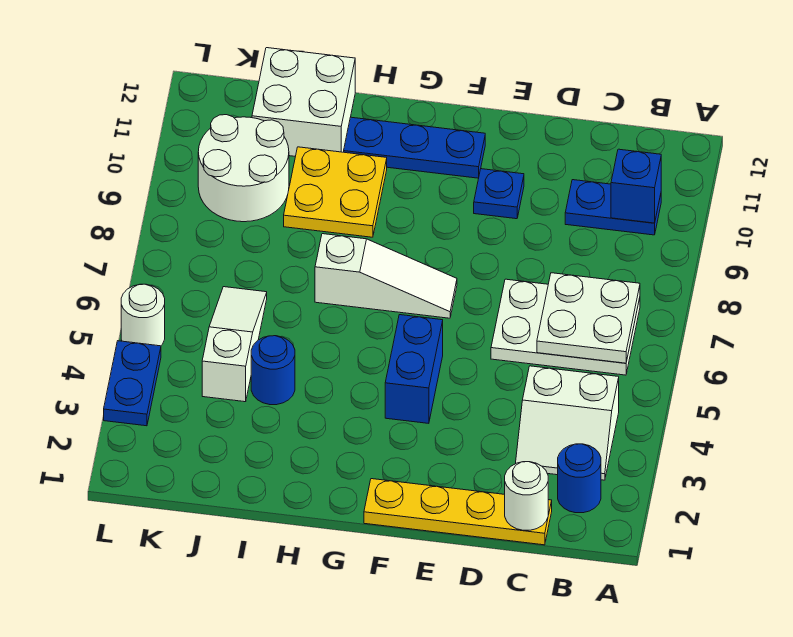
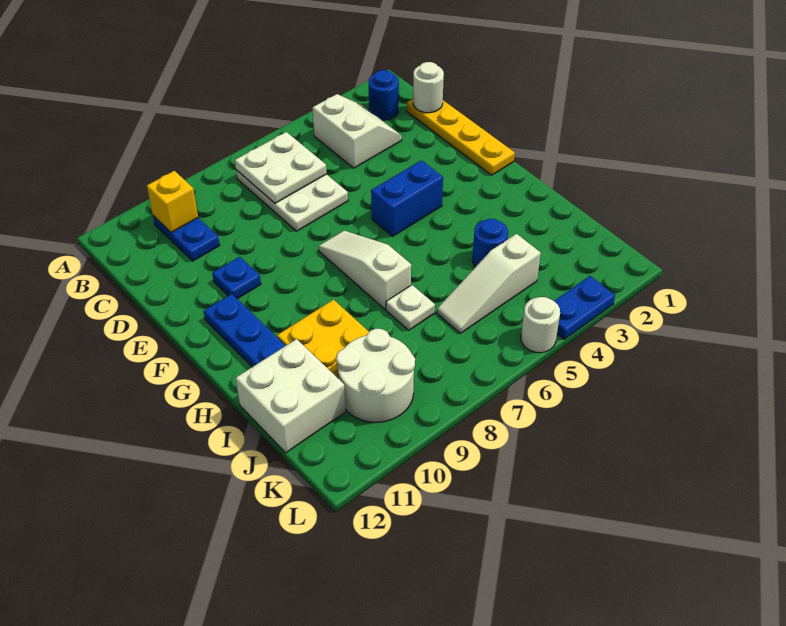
blue 1x1 brick [611,149,661,223] -> yellow 1x1 brick [147,171,198,233]
none -> white 1x1 plate [386,285,435,330]

